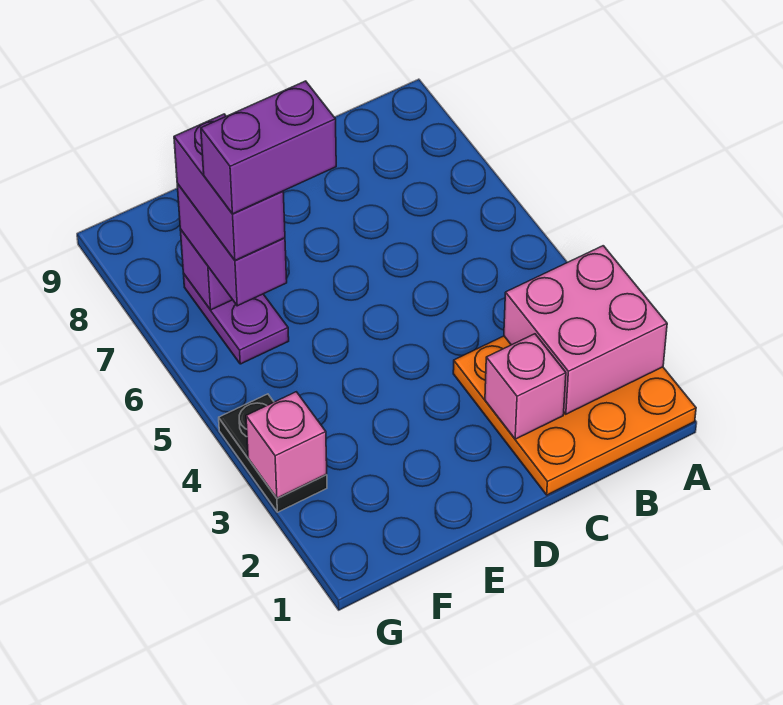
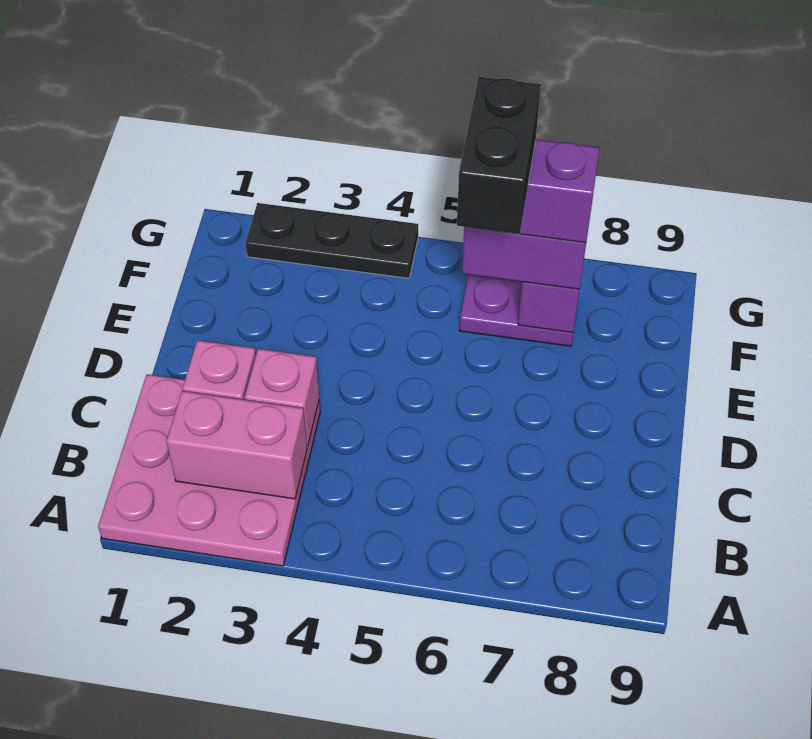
orange 3x3 plate [453,336,696,495] -> pink 3x3 plate [98,374,320,566]
pink 2x2 brick [504,246,667,414] -> pink 1x2 brick [167,391,307,499]
purple 1x2 brick [201,81,336,214] -> black 1x2 brick [457,77,541,234]
black 1x2 plate [219,394,327,512] -> black 1x3 plate [246,203,418,278]
pink 1x1 brick [246,392,327,498] -> pink 1x1 brick moved to [245,349,319,446]

